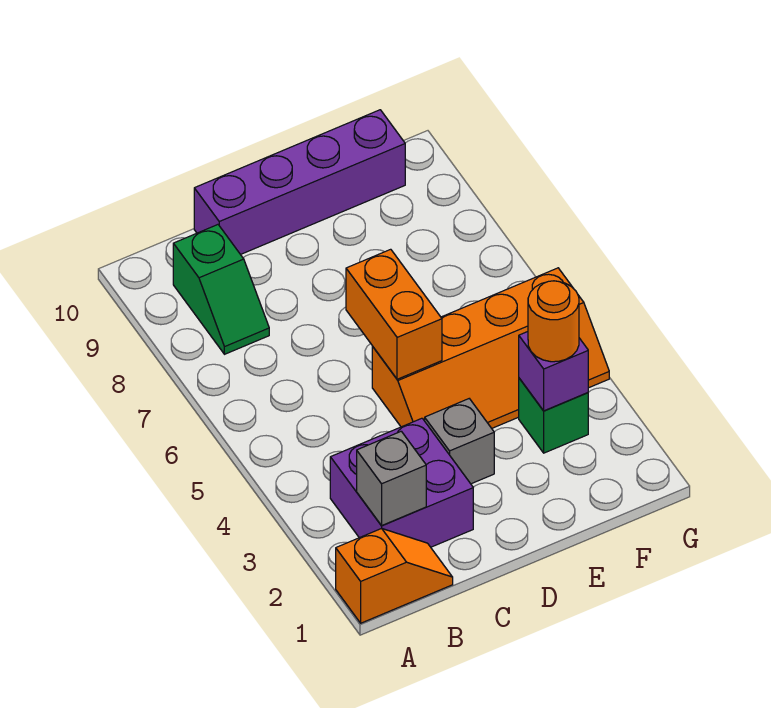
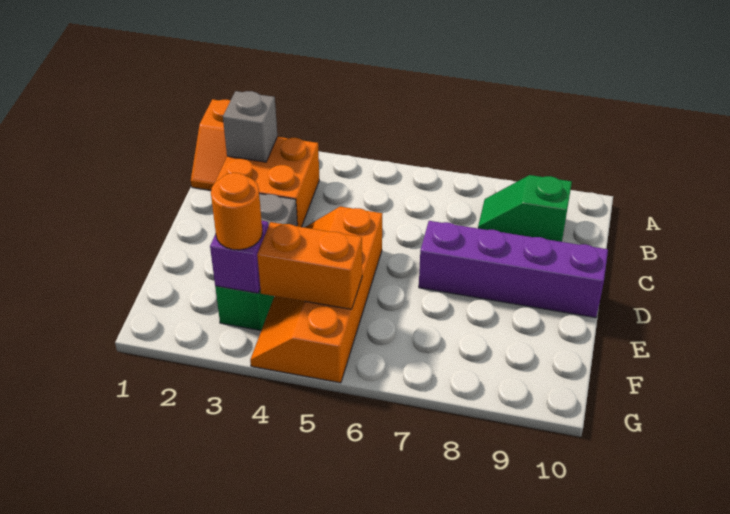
purple 2x2 brick [330,418,473,547] -> orange 2x2 brick [215,137,319,227]
purple 1x4 brick [194,110,405,254] -> purple 1x4 brick turned to [419,221,608,318]
orange 1x2 brick [346,249,442,379] -> orange 1x2 brick moved to [257,222,362,309]

